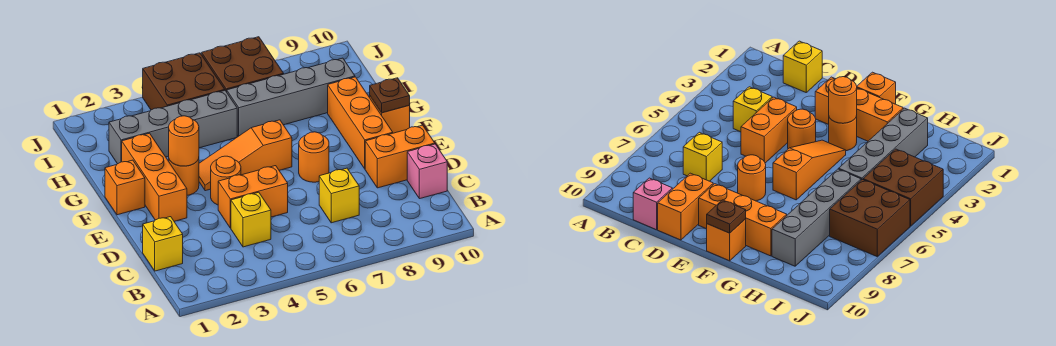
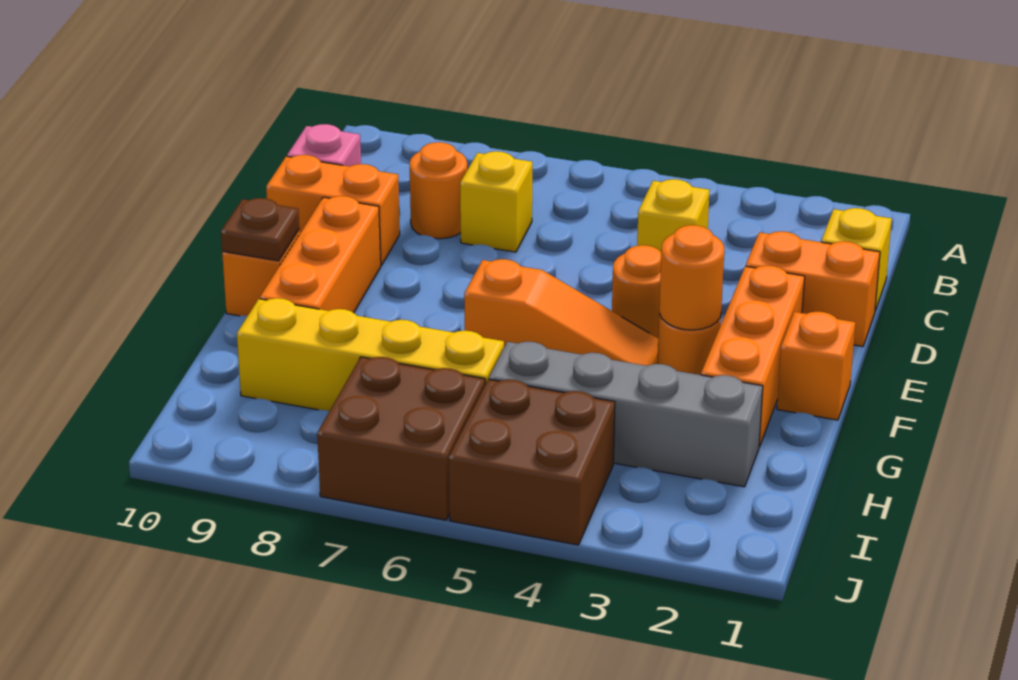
orange 1x2 brick [218,166,288,228] -> orange 1x2 brick moved to [746,231,880,347]
orange 1x1 round brick [299,132,329,182] -> orange 1x1 round brick moved to [409,142,467,239]
grey 1x4 brick [227,58,355,136] -> yellow 1x4 brick [237,298,504,411]

